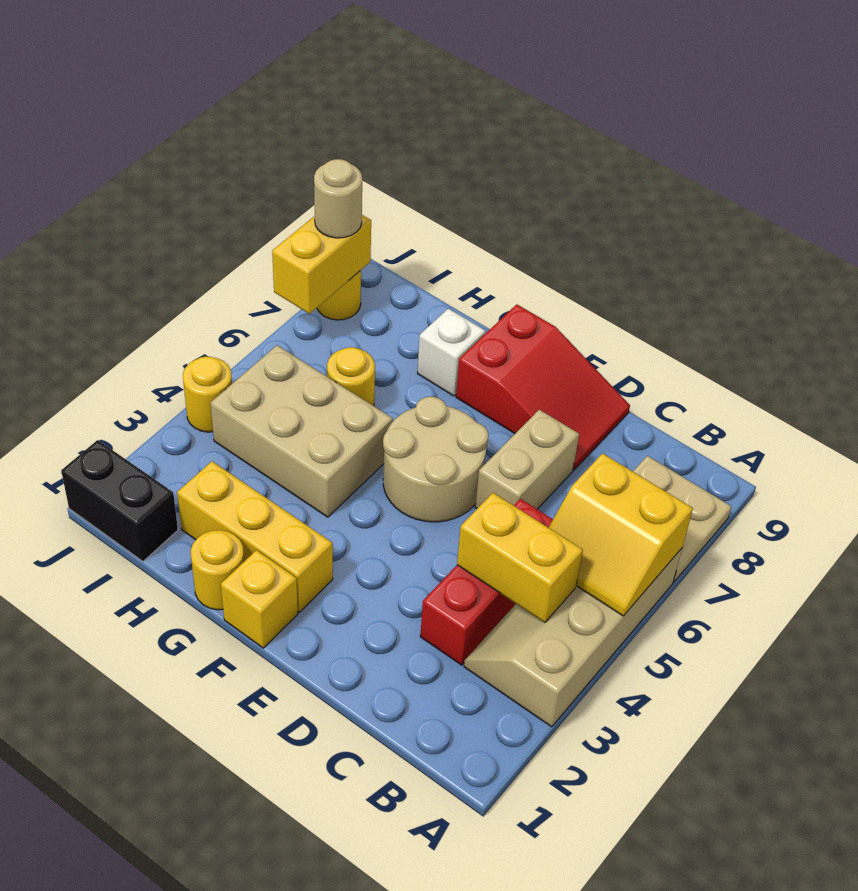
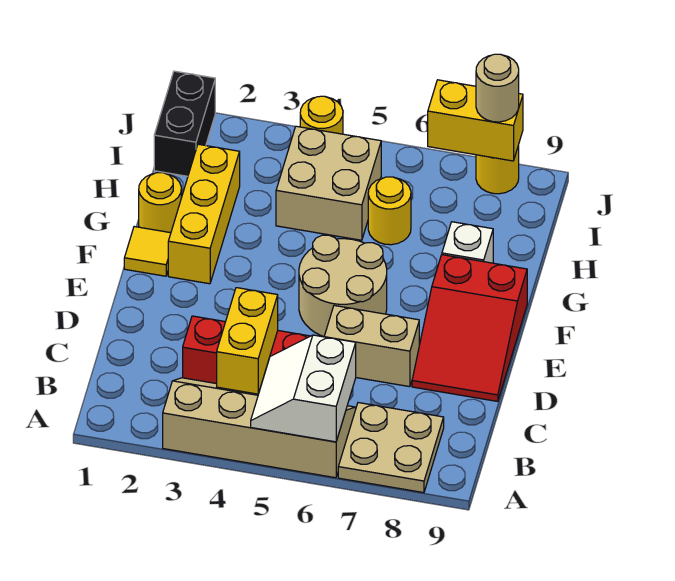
yellow 2x2 slope [549,453,693,616] -> white 2x2 slope [251,335,356,442]
yellow 1x1 brick [221,550,298,648] -> yellow 1x1 tile [124,227,171,276]
tan 2x3 brick [211,345,393,517] -> tan 2x2 brick [276,126,381,240]

